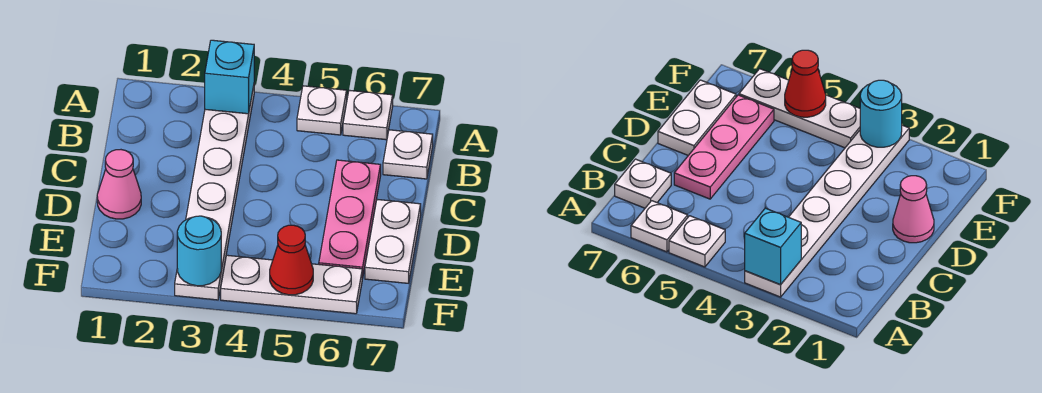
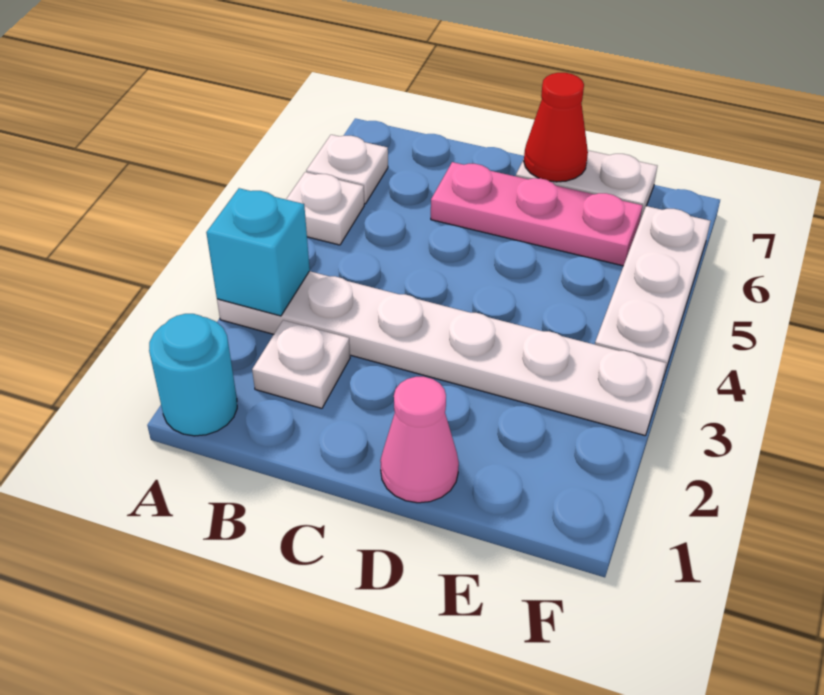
white 1x1 plate [383,130,433,179] -> white 1x1 plate moved to [252,320,350,408]
cyan 1x1 round brick [177,216,221,286] -> cyan 1x1 round brick moved to [149,314,237,436]
red 1x1 cone [270,225,313,295] -> red 1x1 cone moved to [524,73,588,182]

